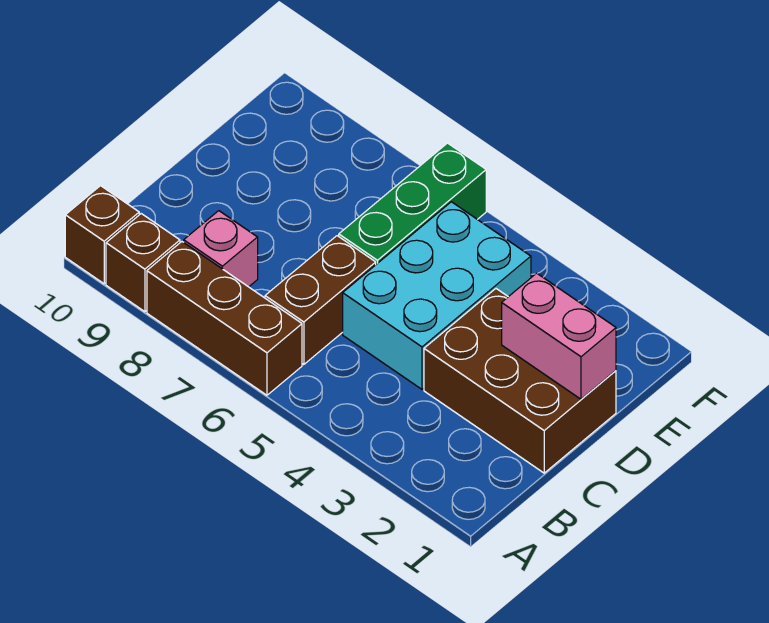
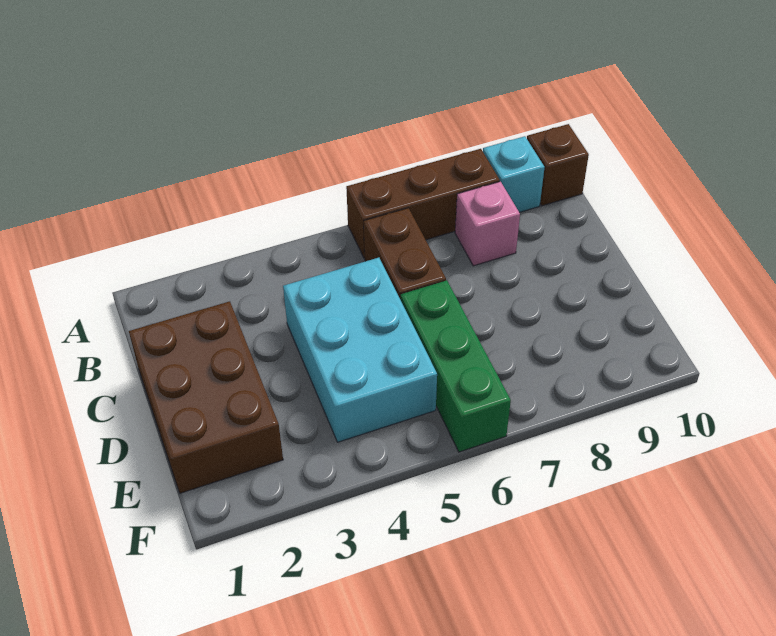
brown 1x1 brick [106,214,180,312] -> cyan 1x1 brick [483,136,545,212]
brown 2x3 brick [424,289,616,473] -> brown 2x3 brick turned to [129,301,283,493]
pink 1x2 brick [502,273,616,399] -> none

